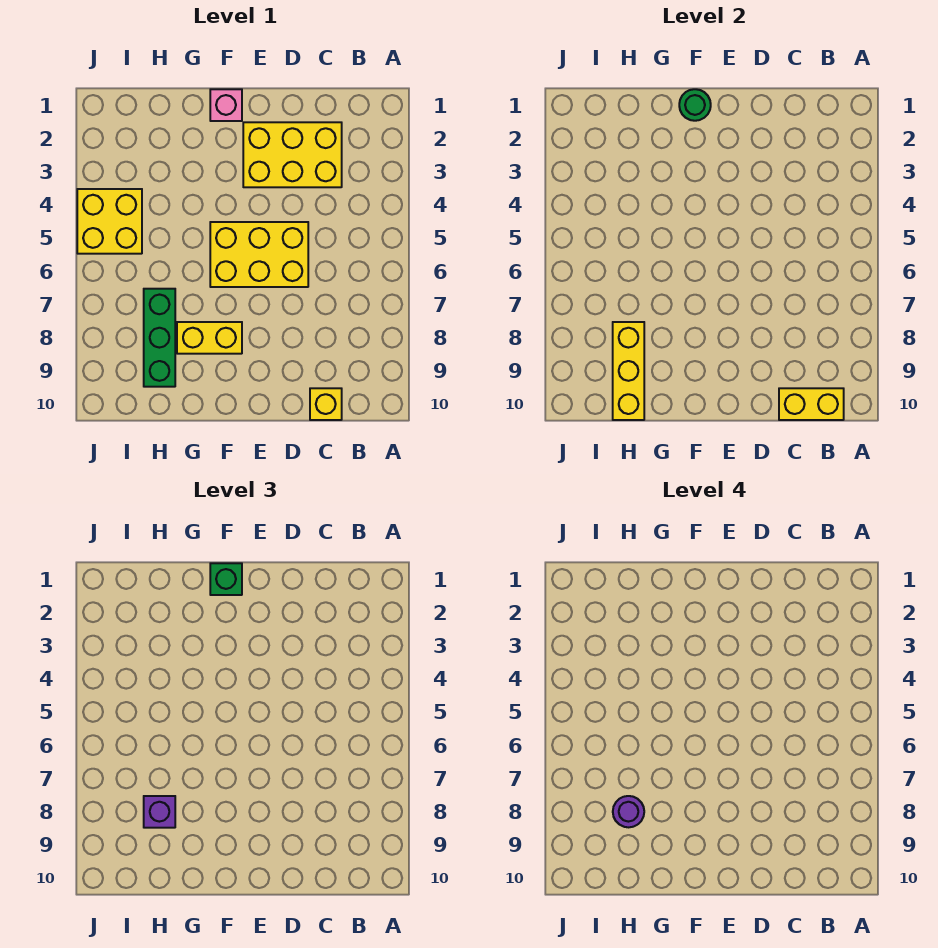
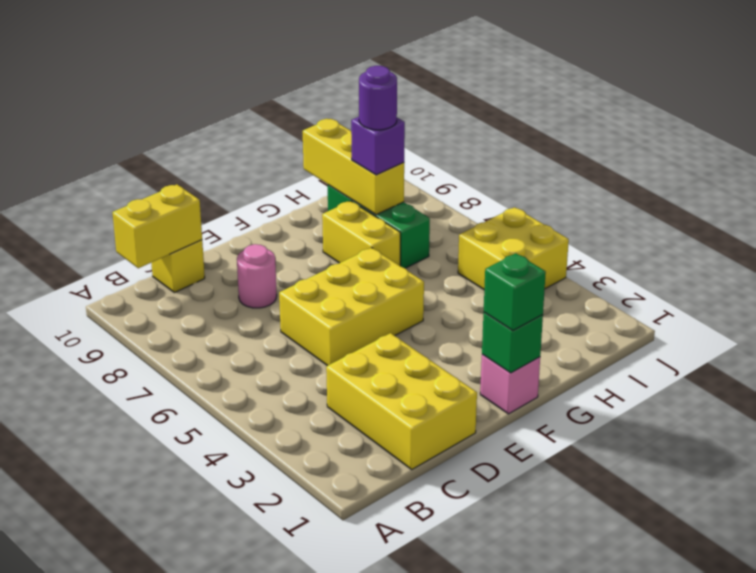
yellow 2x3 brick [243,122,342,187] -> yellow 2x3 brick turned to [326,333,477,469]
none -> pink 1x1 round brick [237,244,277,308]
green 1x1 round brick [679,89,711,121] -> green 1x1 brick [482,312,543,373]
yellow 1x2 brick [177,322,242,354] -> yellow 1x2 brick turned to [322,201,400,266]

